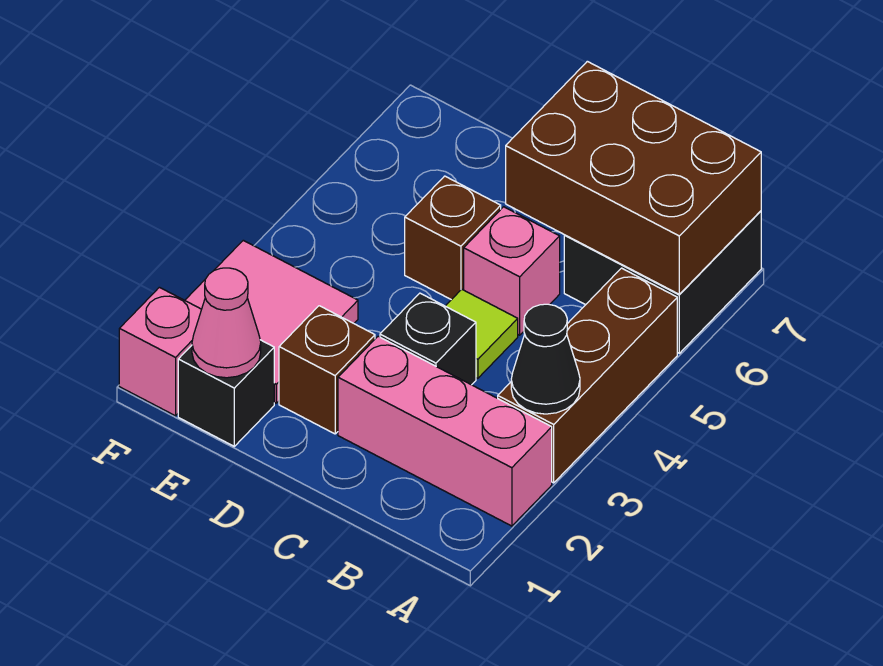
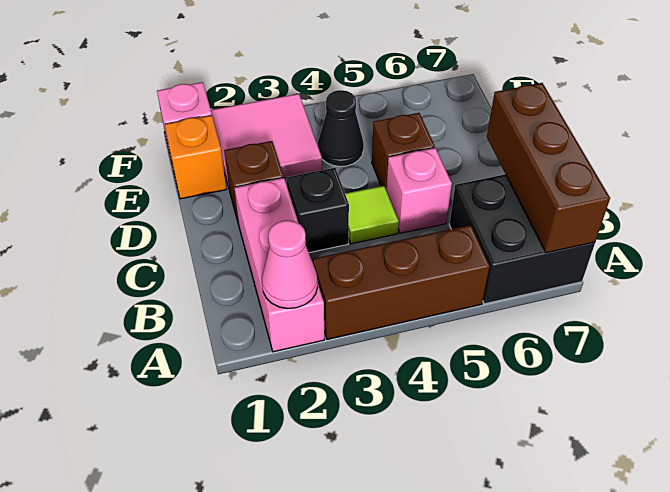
black 1x1 cone [511,304,580,414] -> black 1x1 cone moved to [318,90,364,166]
brown 2x3 brick [506,61,761,294] -> brown 1x3 brick [487,83,610,253]
black 1x1 brick [178,340,274,446] -> orange 1x1 brick [164,115,226,199]
pink 1x1 cone [192,268,261,378] -> pink 1x1 cone moved to [262,220,318,309]

